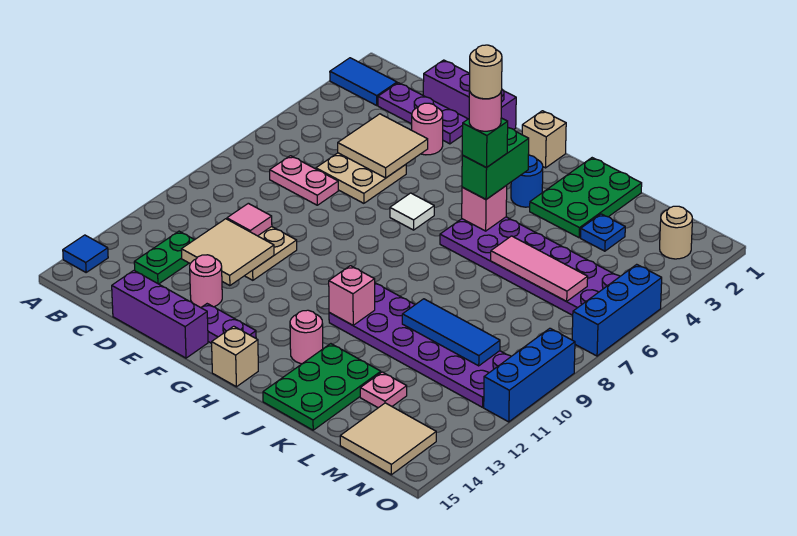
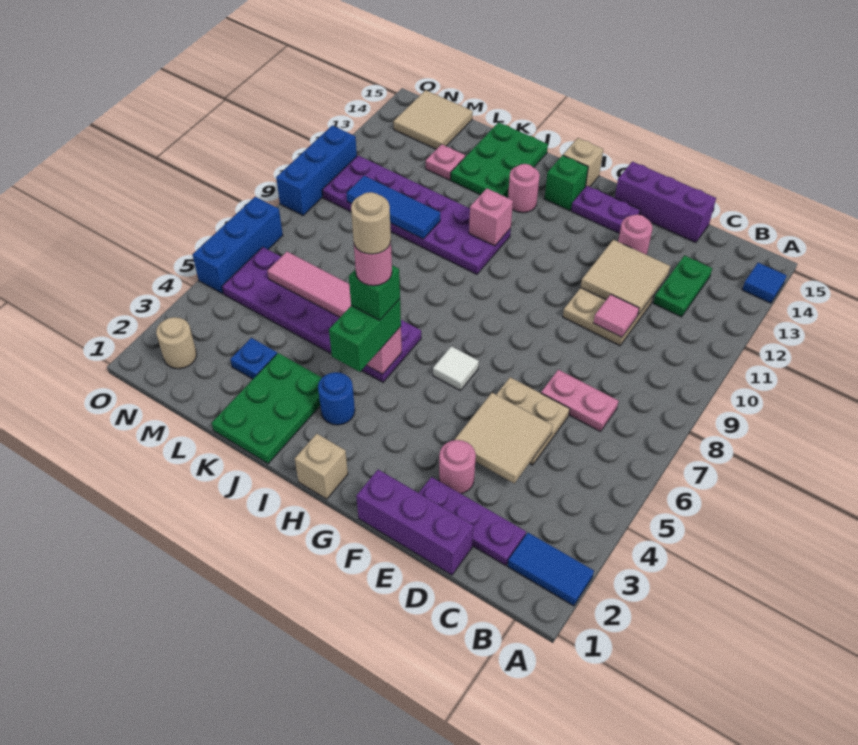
none -> green 1x1 brick [544,155,588,211]

